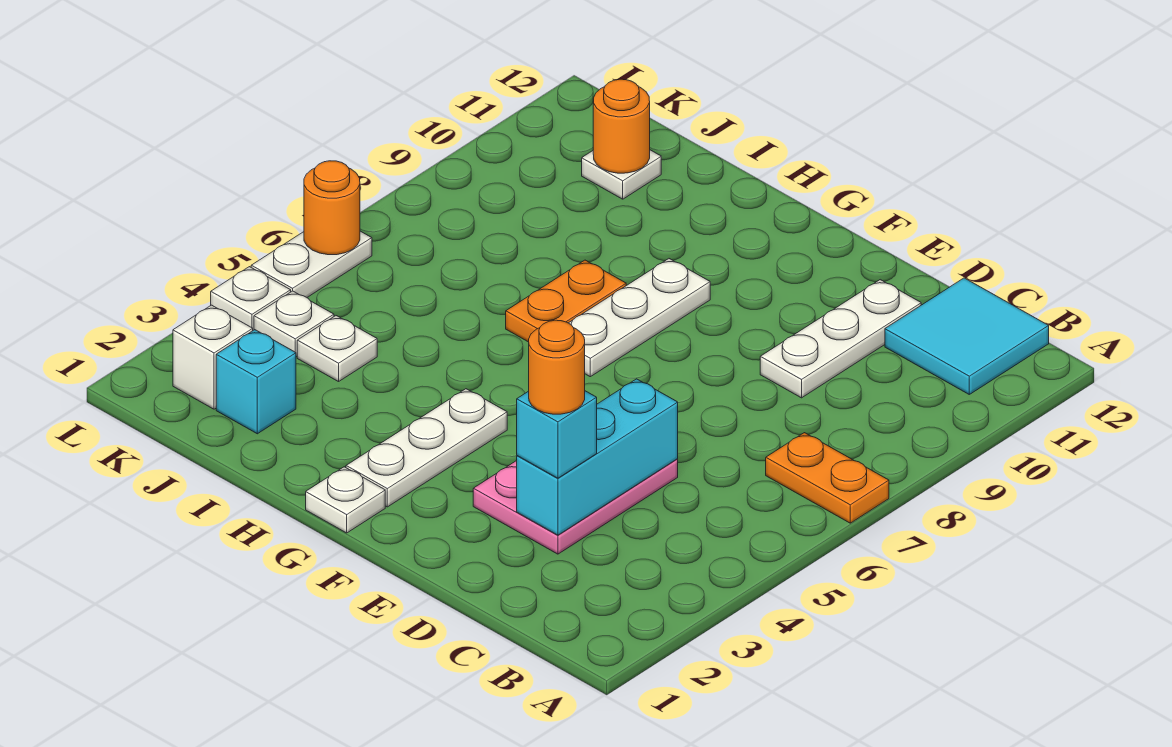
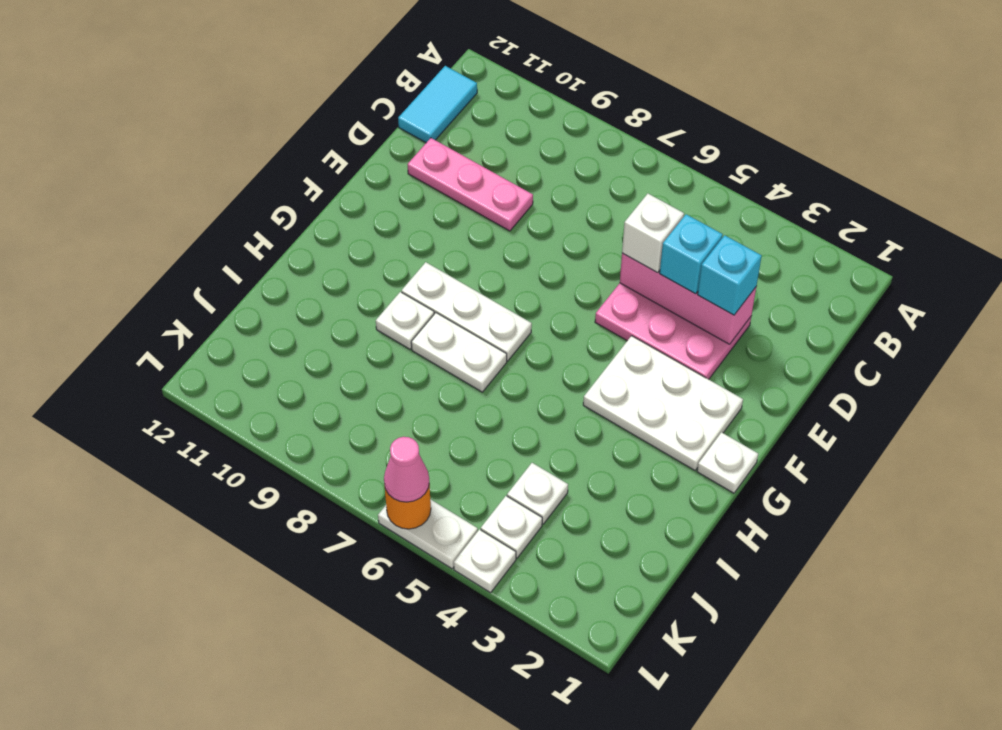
orange 1x2 plate [766,433,889,523] -> none
cyan 2x2 tile [885,278,1049,394] -> cyan 1x2 tile [398,66,477,143]
cyan 1x3 brick [517,379,678,535] -> pink 1x3 brick [620,253,756,344]
orange 1x1 round brick [529,320,585,414] -> none
white 1x3 plate [760,280,921,398] -> pink 1x3 plate [407,138,533,231]
white 1x3 plate [346,389,507,507] -> white 2x3 plate [583,336,743,470]
orange 1x2 plate [506,260,626,342] -> white 1x2 plate [411,313,507,392]
cyan 1x1 brick [216,330,296,434] -> cyan 1x1 brick moved to [660,214,723,294]
white 1x1 plate [582,150,661,199] -> white 1x1 plate moved to [376,292,434,349]
orange 1x1 round brick [593,79,650,173] -> none
white 1x1 brick [173,305,253,409] -> white 1x1 brick moved to [622,194,684,273]
none -> pink 1x1 cone [384,437,429,502]

